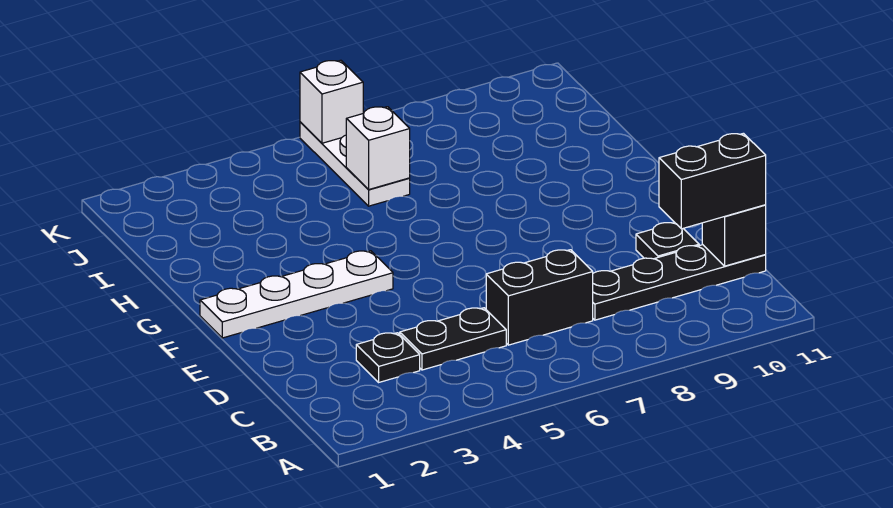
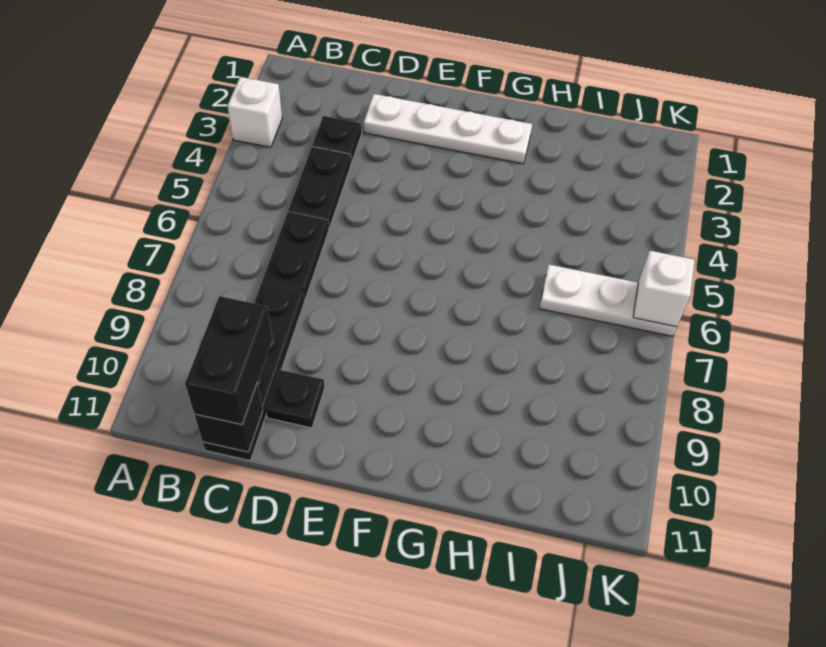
black 1x2 brick [486,250,593,345] -> black 1x2 plate [262,212,329,299]
white 1x4 plate [200,251,393,338] -> white 1x4 plate turned to [364,94,532,164]
white 1x1 brick [346,107,410,190] -> white 1x1 brick moved to [228,77,282,147]

